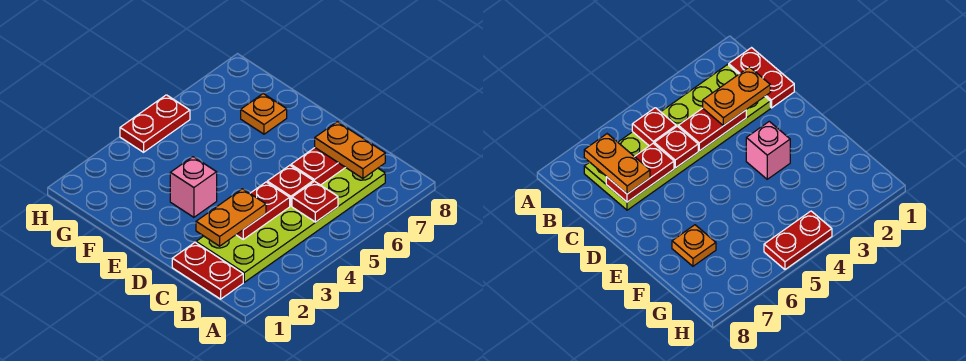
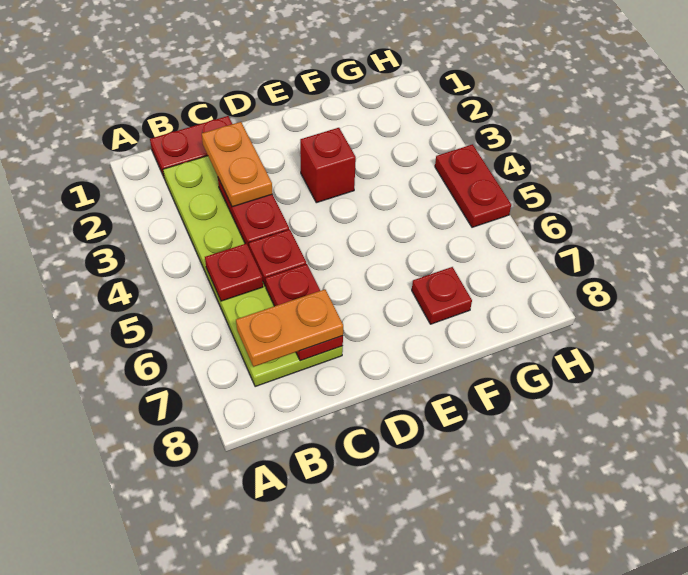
pink 1x1 brick [170,157,217,217] -> red 1x1 brick [300,128,356,203]
orange 1x1 plate [241,94,287,134] -> red 1x1 plate [412,267,472,324]

